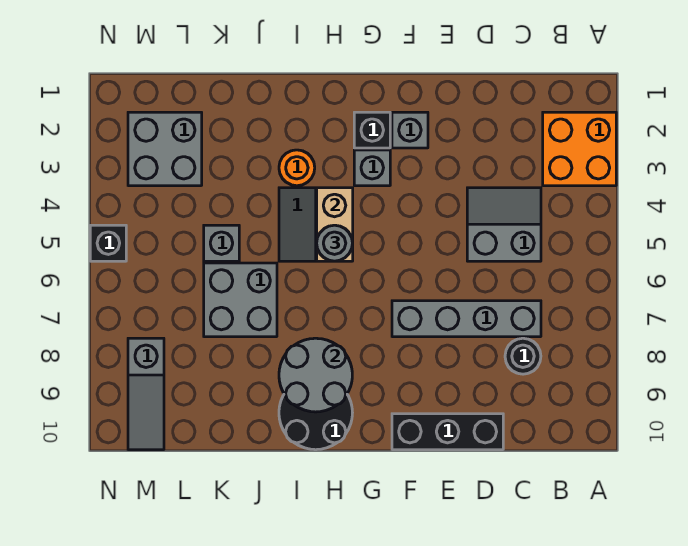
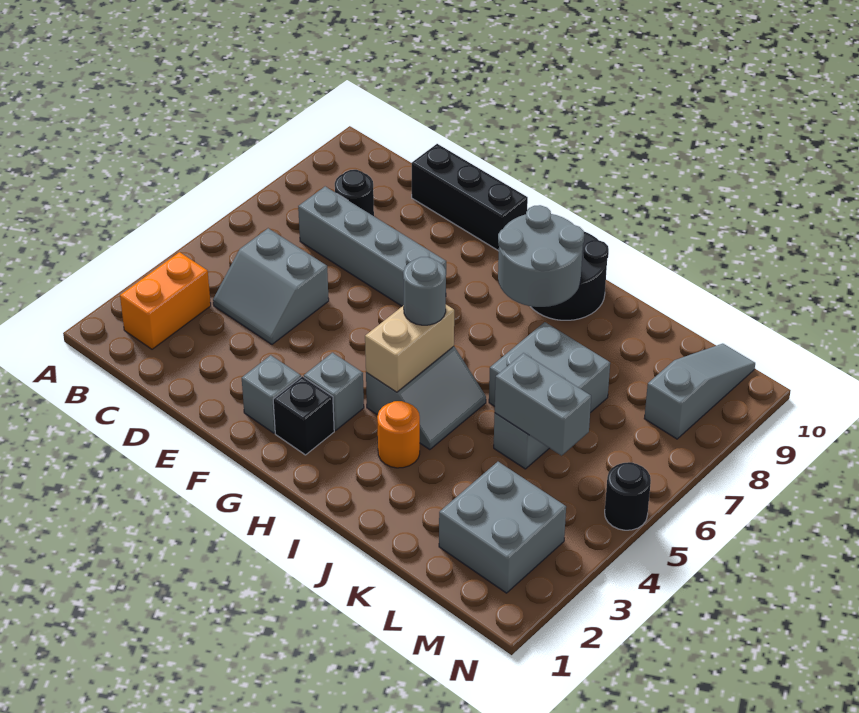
orange 2x2 brick [543,112,616,186] -> orange 1x2 brick [120,252,211,349]
none -> grey 1x2 brick [495,353,591,456]
black 1x1 brick [90,225,126,261] -> black 1x1 round brick [605,462,651,530]

